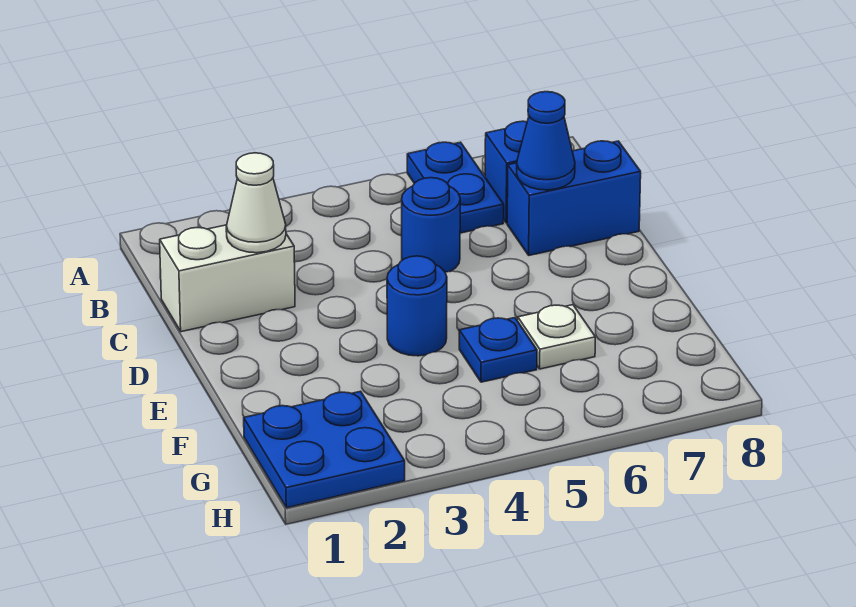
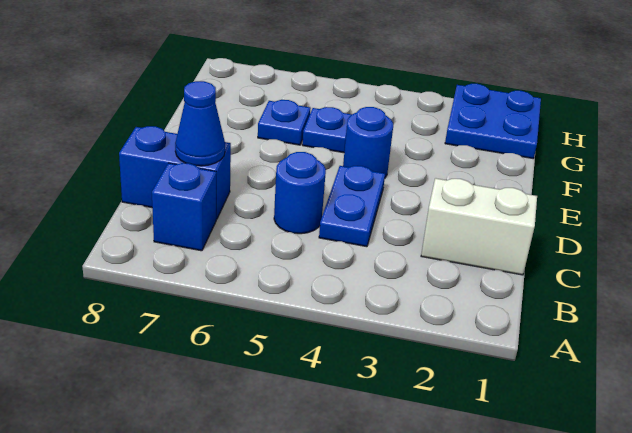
blue 1x2 plate [407,142,504,233] -> blue 1x2 plate moved to [319,166,385,247]
white 1x1 cone [226,153,286,253] -> none
white 1x1 plate [518,305,595,369] -> blue 1x1 plate [258,100,310,145]

